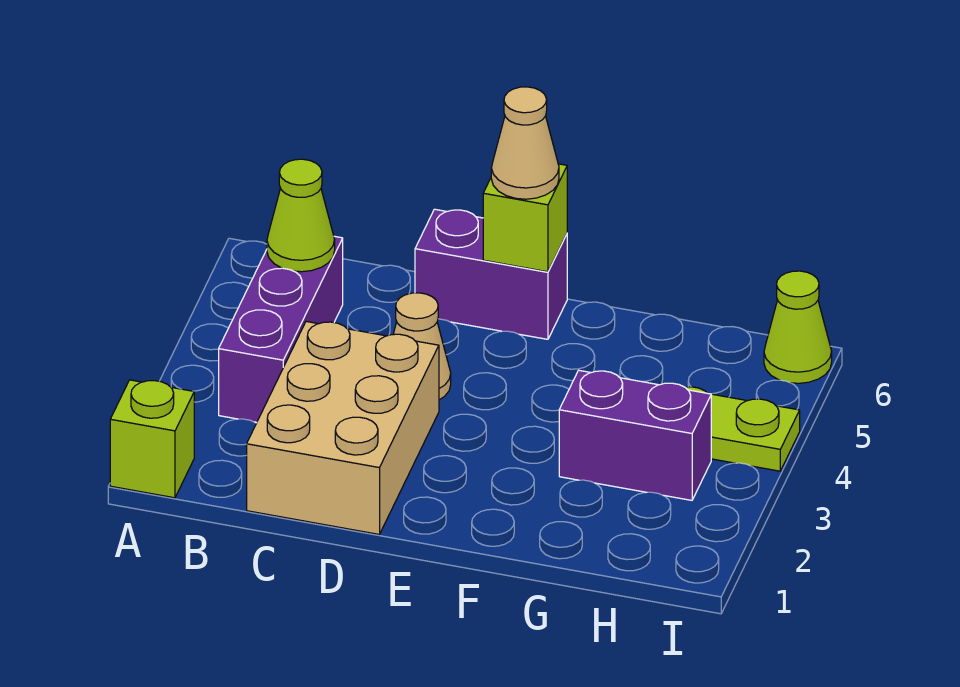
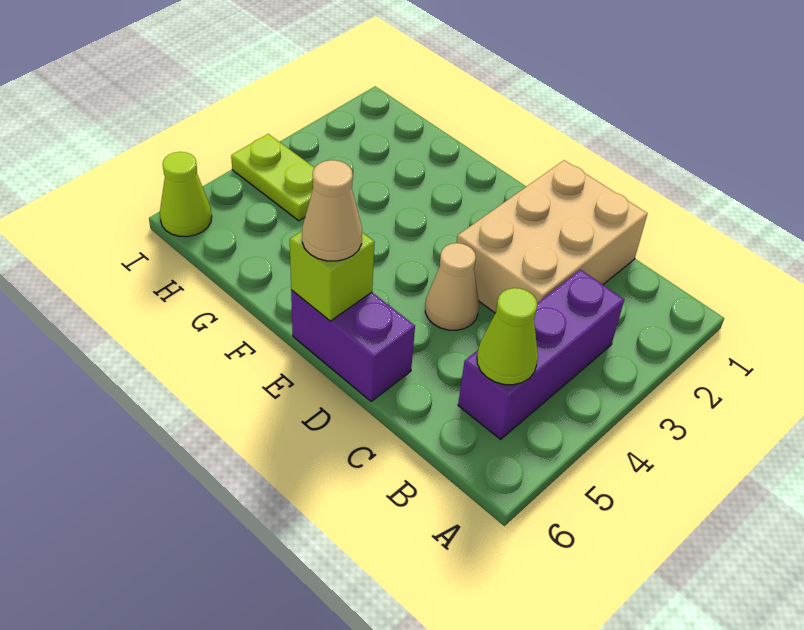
lime 1x1 brick [110,380,194,498] -> none
purple 1x2 brick [559,370,711,500] -> none

